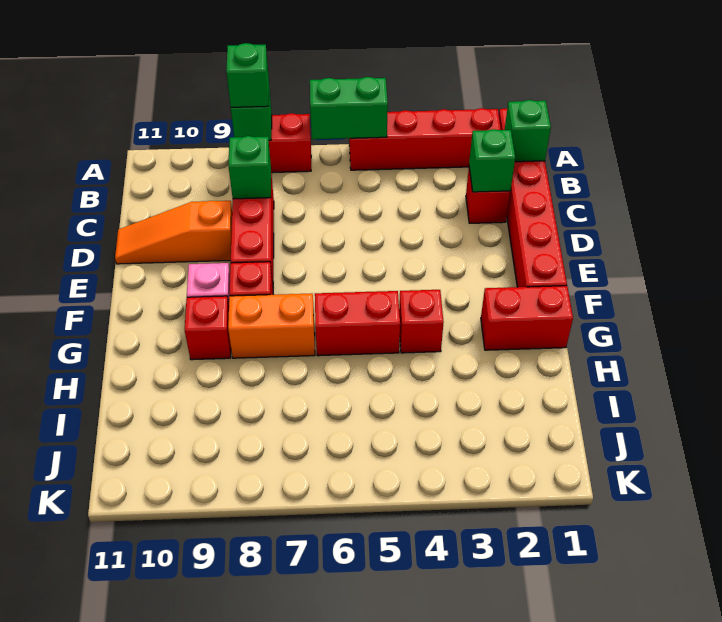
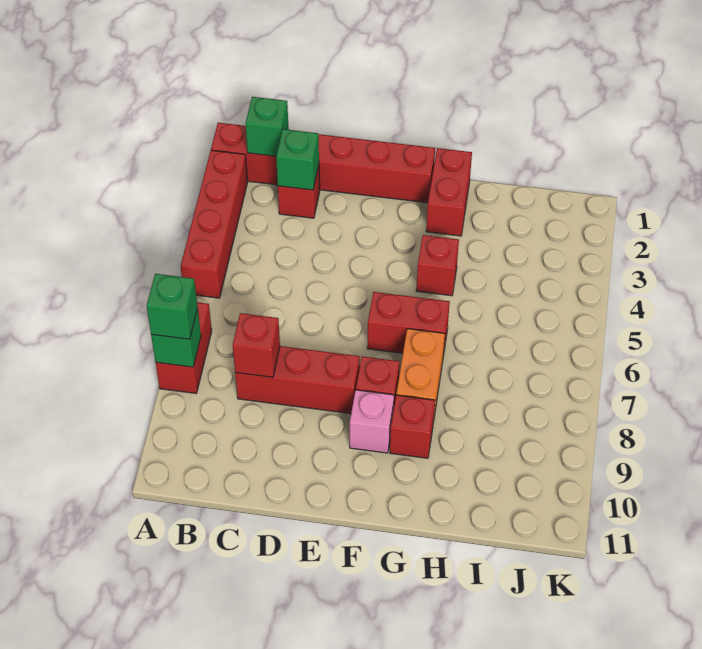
green 1x2 brick [310,77,388,139] -> none
green 1x1 brick [228,136,271,199] -> red 1x1 brick [233,313,280,377]
orange 1x3 slope [115,201,232,264] -> none
red 1x2 brick [315,291,400,356] -> red 1x2 brick turned to [367,292,450,356]

